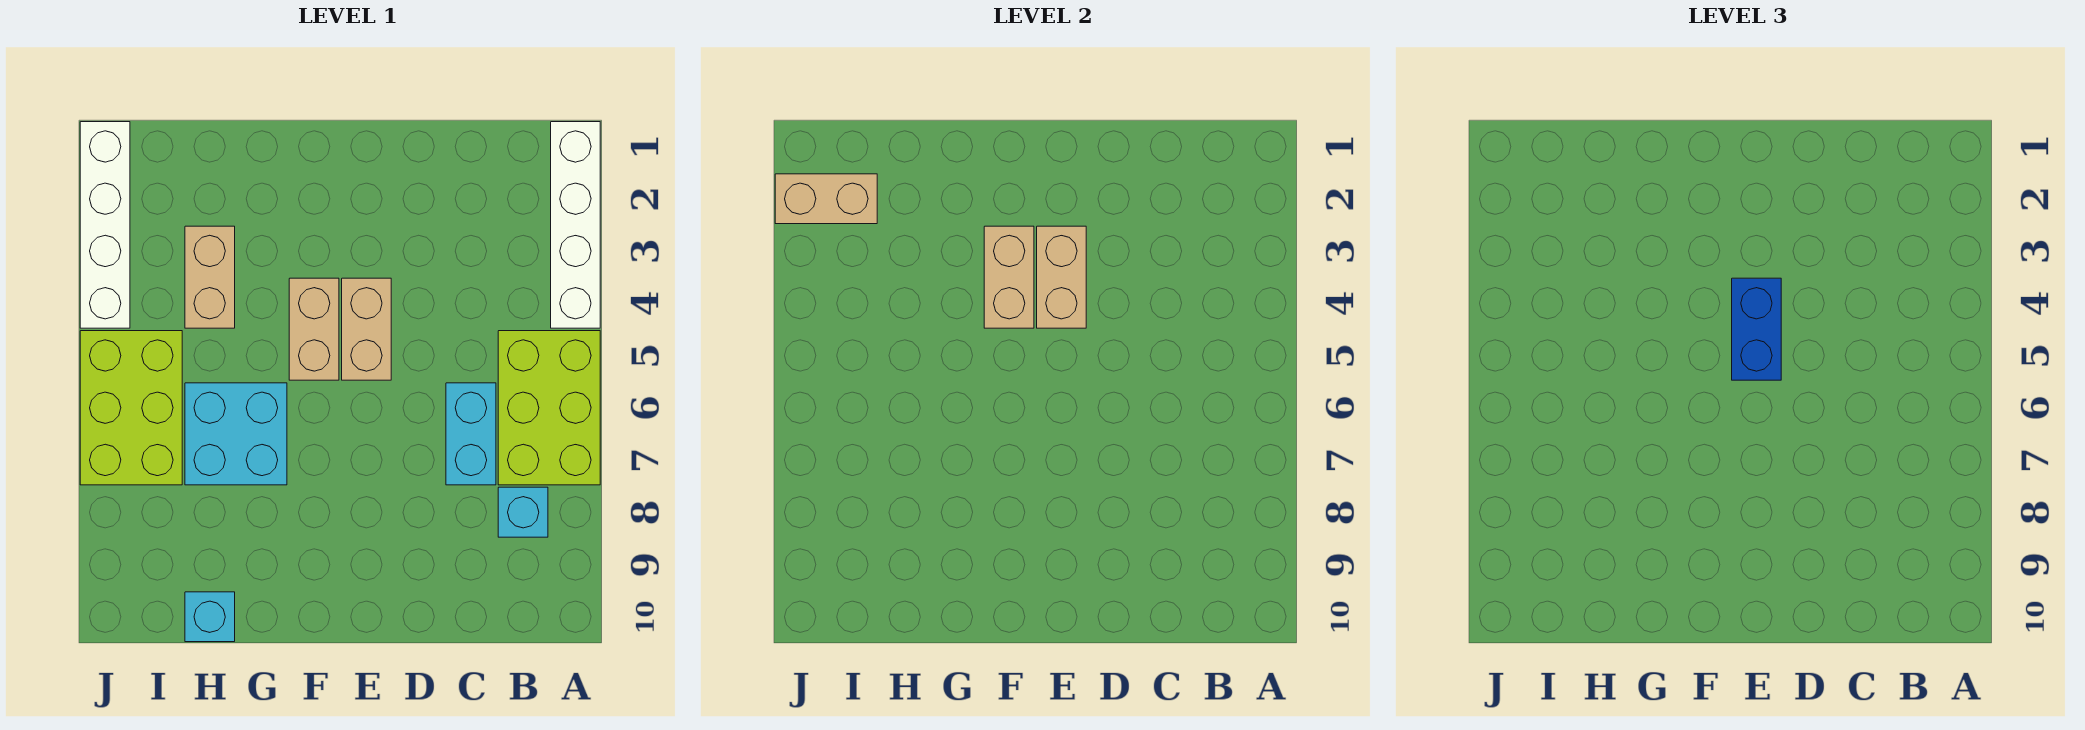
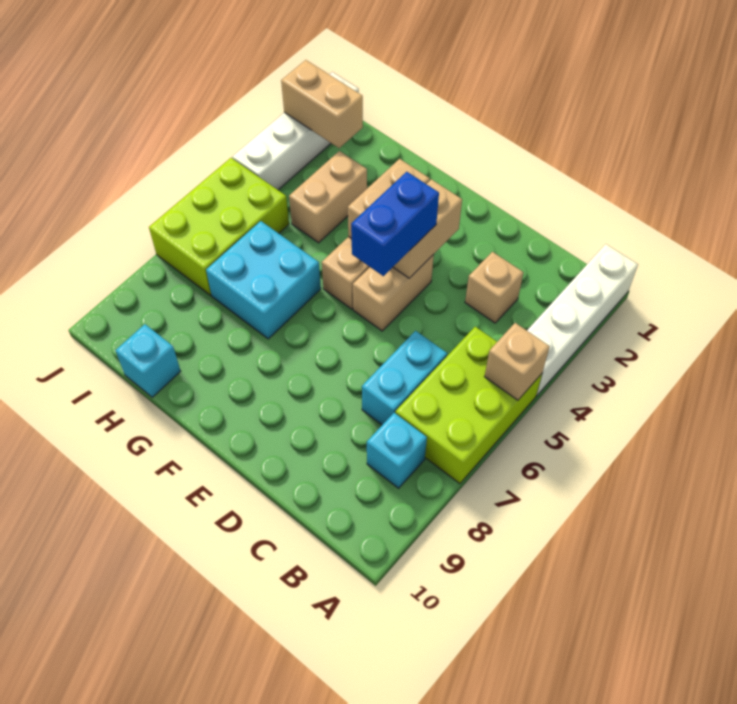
none -> tan 1x1 brick [485,323,550,400]
none -> tan 1x1 brick [465,252,523,323]

